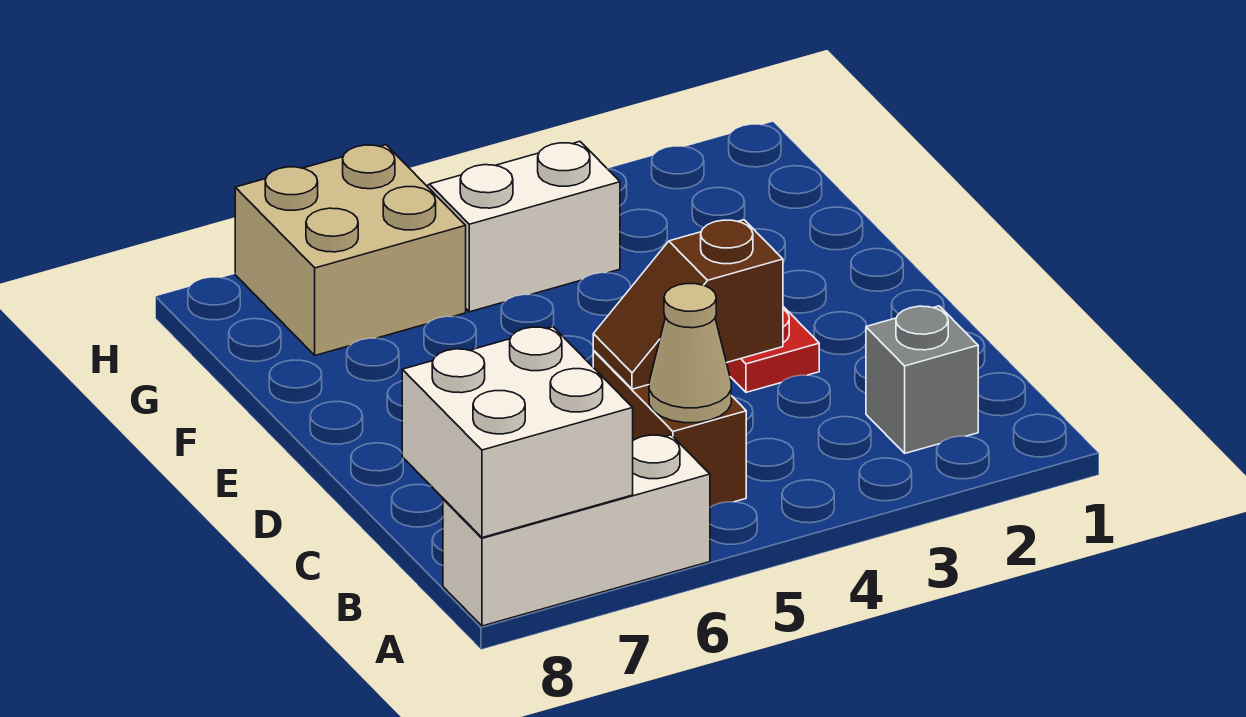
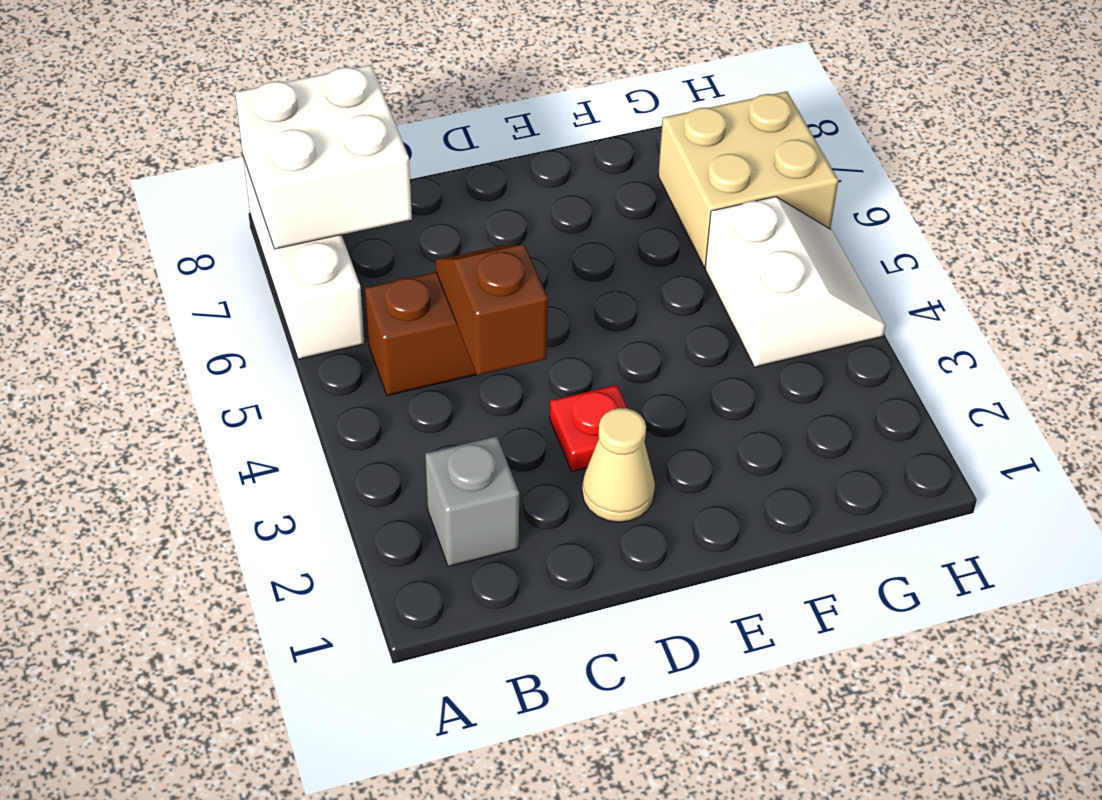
tan 1x1 cone [649,284,731,423] -> tan 1x1 cone moved to [582,408,655,522]

